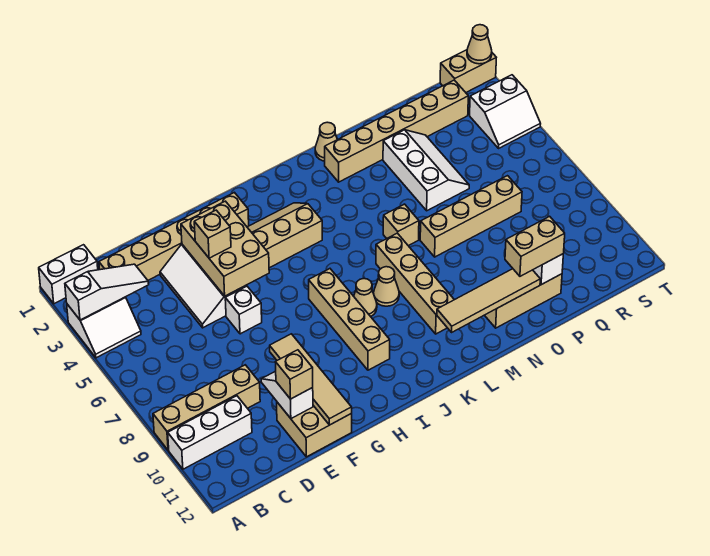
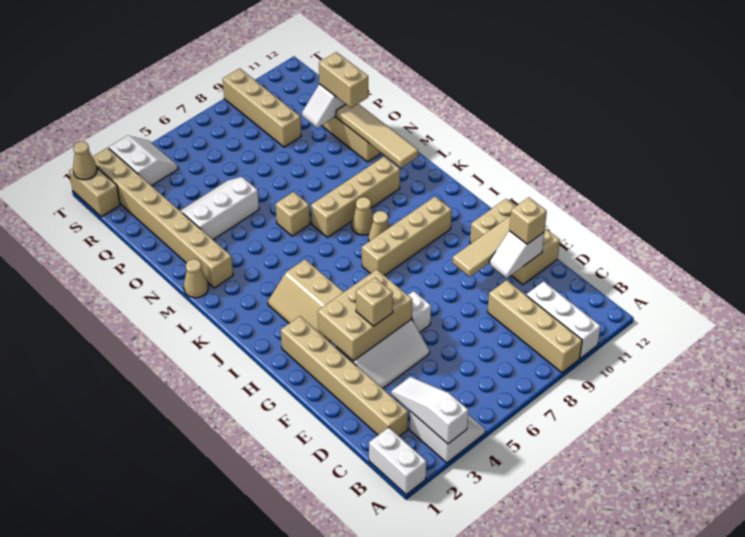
tan 2x2 brick [277,402,352,457] -> tan 2x3 brick [470,199,560,285]
tan 1x6 brick [325,80,468,182] -> tan 1x8 brick [93,148,233,288]
tan 1x4 brick [420,176,522,257] -> tan 1x4 brick moved to [223,68,301,147]

